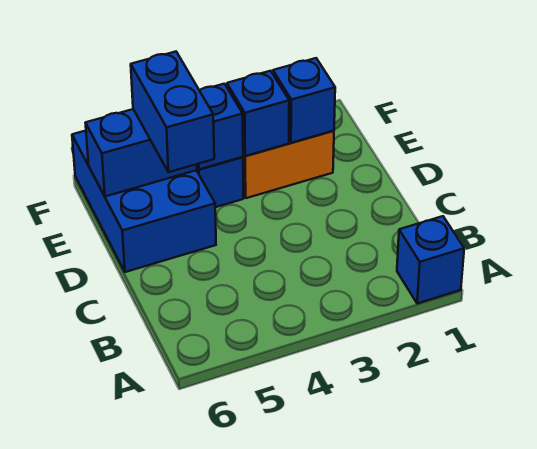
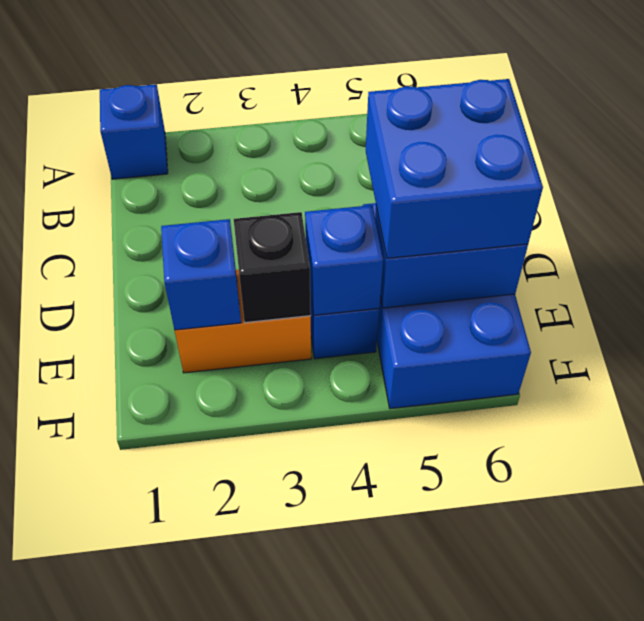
blue 1x2 brick [131,52,214,172] -> blue 2x2 brick [366,79,543,258]
blue 1x1 brick [227,71,289,156] -> black 1x1 brick [234,212,311,323]

